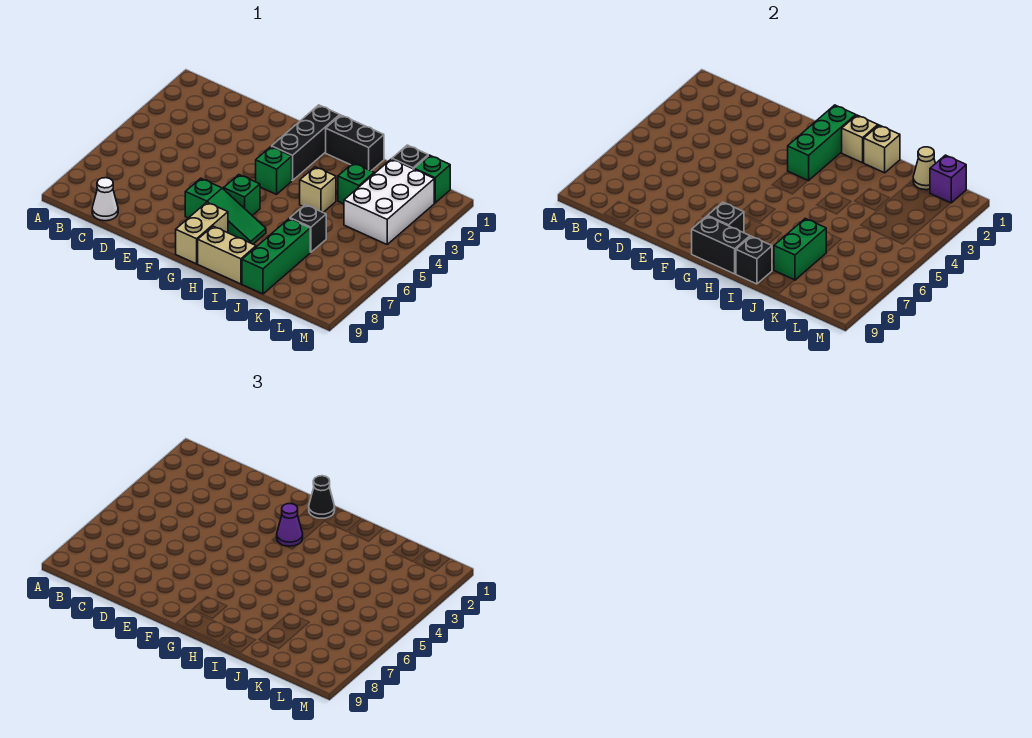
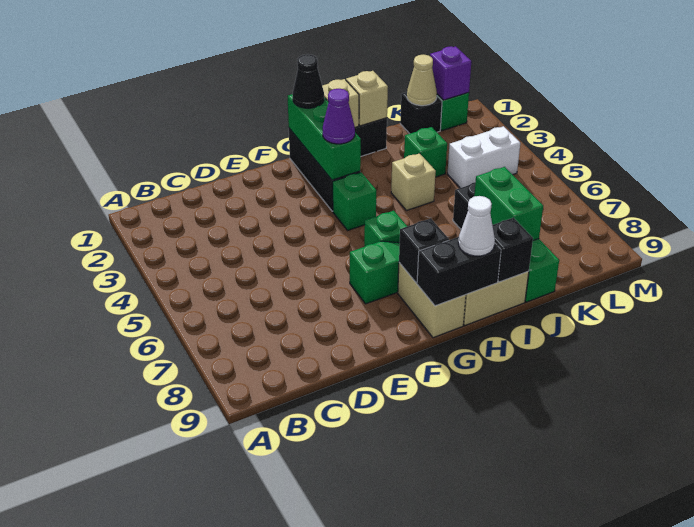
white 1x1 cone [92,178,118,221] -> white 1x1 cone moved to [458,196,495,256]
white 2x3 brick [344,159,434,244] -> white 1x2 brick [448,126,520,188]

